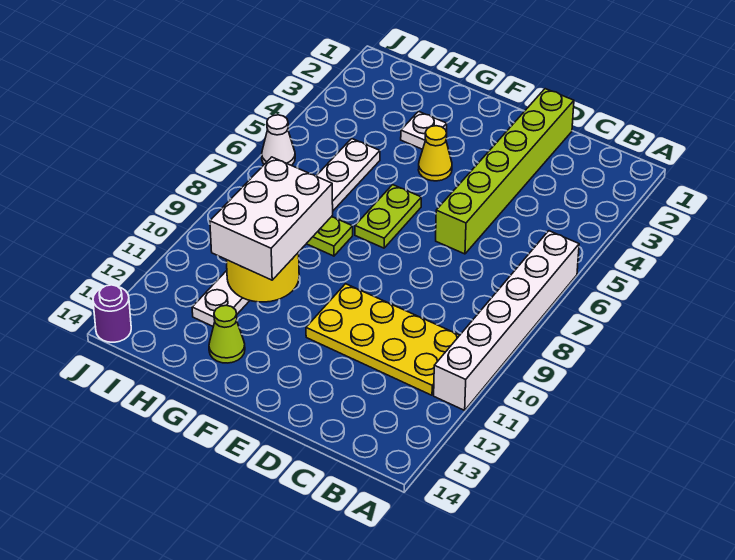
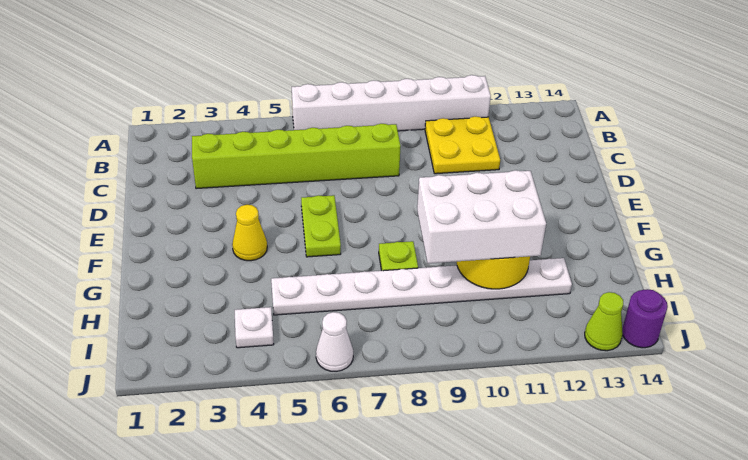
yellow 2x4 plate [306,284,460,395] -> yellow 2x2 plate [425,116,500,174]
lime 1x6 brick [436,89,574,254] -> lime 1x6 brick moved to [192,124,400,189]
lime 1x2 plate [355,185,421,248] -> lime 1x2 plate turned to [301,195,341,257]
white 1x1 plate [401,111,447,149] -> white 1x1 plate moved to [235,307,274,348]
lime 1x1 cone [209,305,245,363] -> lime 1x1 cone moved to [585,292,623,351]

